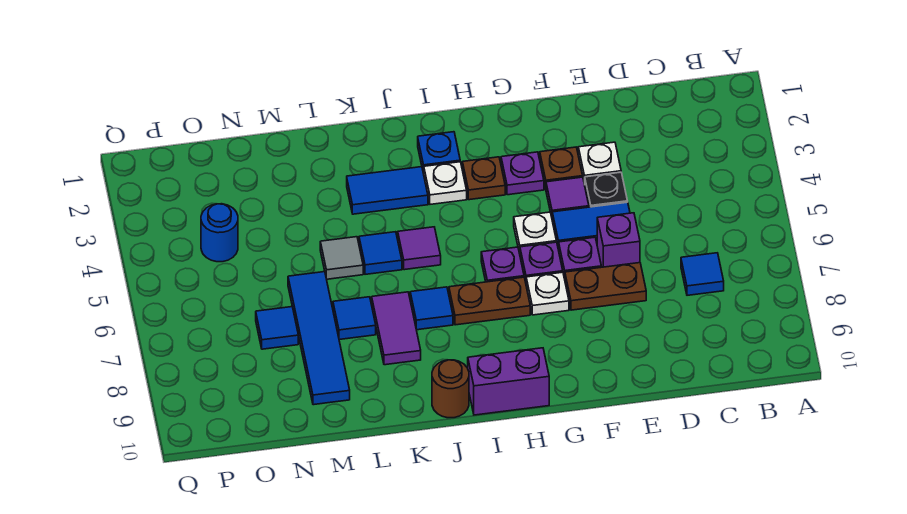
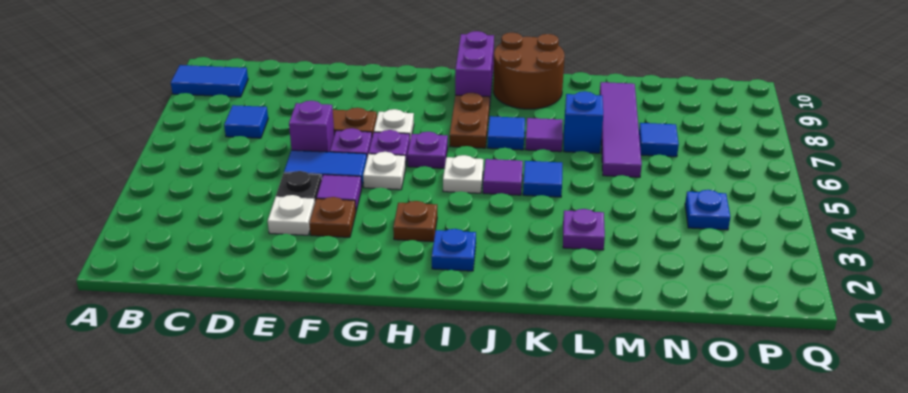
purple 1x1 plate [501,152,544,195] -> purple 1x1 plate moved to [563,209,605,250]
brown 1x2 plate [449,277,530,325] -> brown 1x2 plate turned to [450,93,490,148]
purple 1x2 brick [468,348,549,415] -> purple 1x2 brick turned to [455,31,494,100]
white 1x1 plate [424,162,467,204] -> white 1x1 plate moved to [443,155,483,193]
blue 1x2 tile [347,167,428,214] -> blue 1x2 tile moved to [171,65,248,97]
brown 1x1 round brick [432,360,469,418] -> brown 2x2 round brick [493,33,565,109]
purple 1x2 tile [372,292,421,365] -> purple 1x1 tile [525,118,563,152]
grey 1x1 tile [320,237,363,279] -> none
blue 1x1 tile [333,297,376,340] -> blue 1x1 brick [564,91,603,153]
blue 1x4 tile [288,272,350,405] -> purple 1x4 tile [600,82,642,177]
blue 1x1 round brick [201,204,238,262] -> blue 1x1 plate [685,190,730,230]

